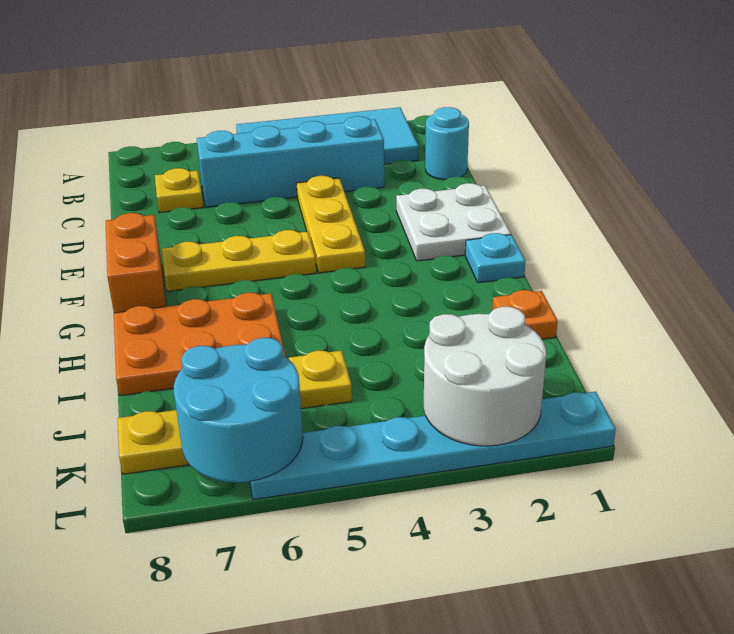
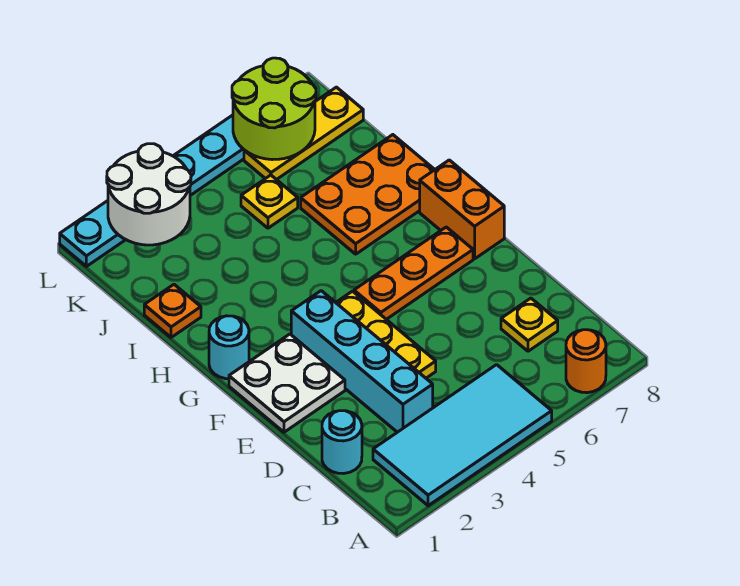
none -> orange 1x1 round brick [566,330,606,393]
cyan 1x4 brick [197,116,384,207] -> cyan 1x4 brick turned to [291,291,433,432]
yellow 1x3 plate [162,230,316,291] -> orange 1x3 plate [354,227,473,319]
cyan 1x1 plate [465,233,525,283] -> cyan 1x1 round brick [209,316,249,379]
cyan 2x2 round brick [174,338,303,482] -> lime 2x2 round brick [232,58,316,160]

